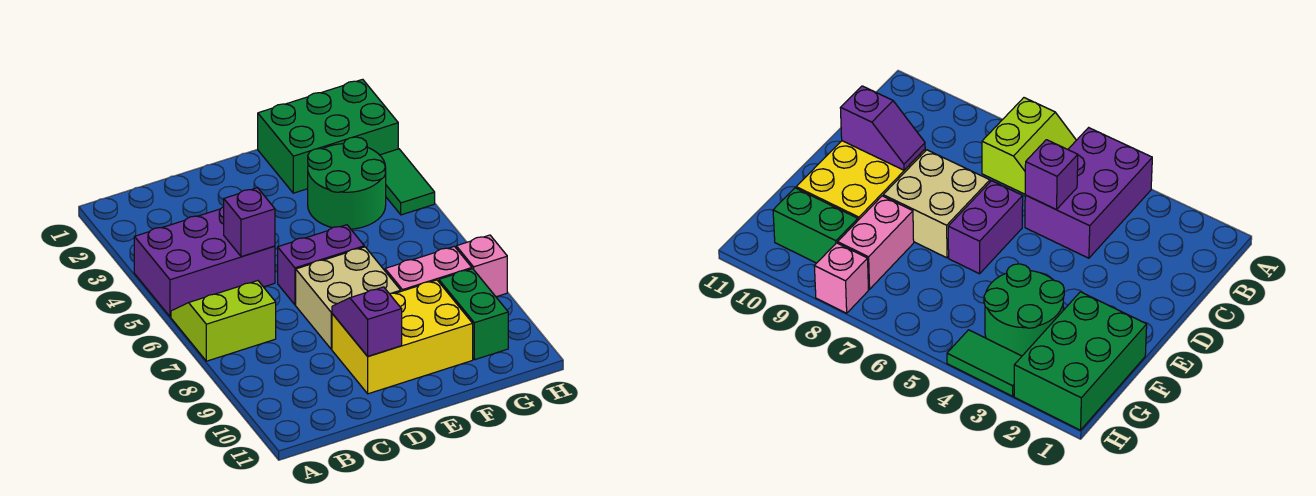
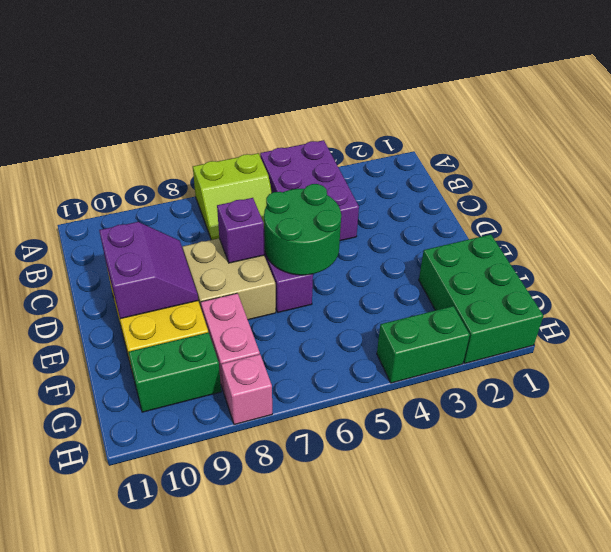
lime 2x2 slope [171,281,276,361] -> lime 2x2 slope turned to [193,153,272,240]
purple 1x1 brick [224,188,275,257] -> purple 1x1 brick moved to [217,198,264,263]
purple 1x2 slope [332,287,402,356] -> purple 2x2 slope [99,222,198,319]
green 2x2 round brick [308,137,386,229] -> green 2x2 round brick moved to [264,184,341,275]
green 1x2 tile [380,149,435,215] -> green 1x2 brick [377,306,470,383]

